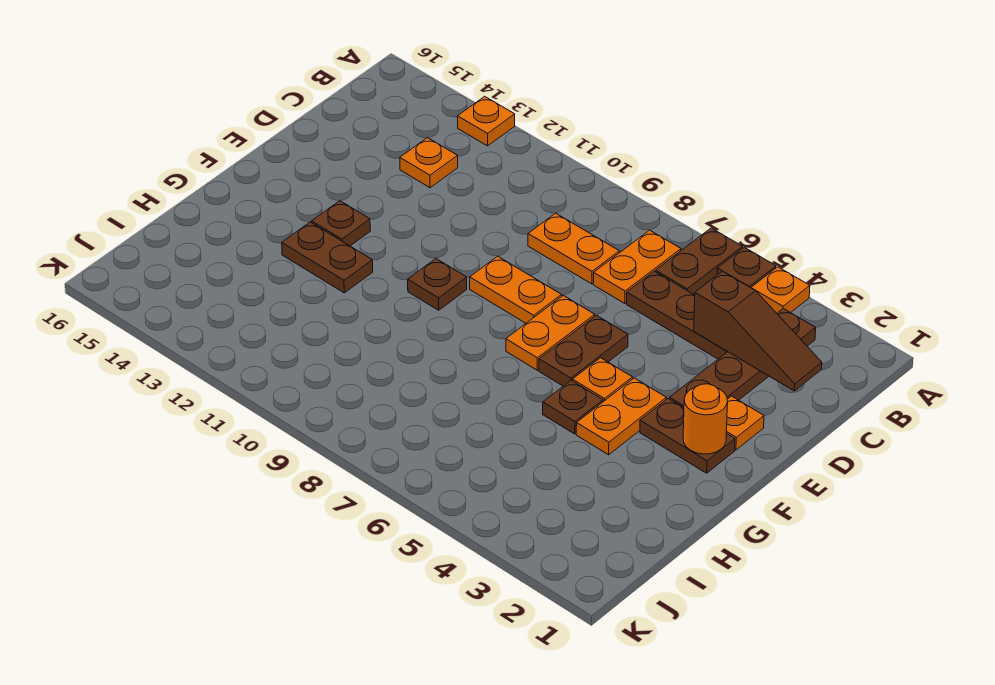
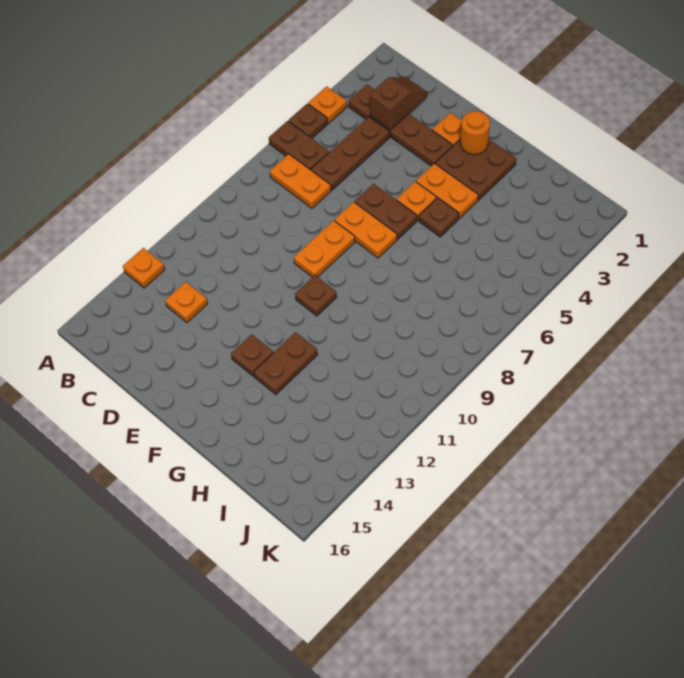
brown 1x3 slope [694,271,822,391] -> brown 1x2 slope [370,77,428,130]
orange 1x2 plate [528,213,619,284] -> none
brown 1x2 plate [640,399,735,473] -> brown 2x2 plate [435,139,516,200]

